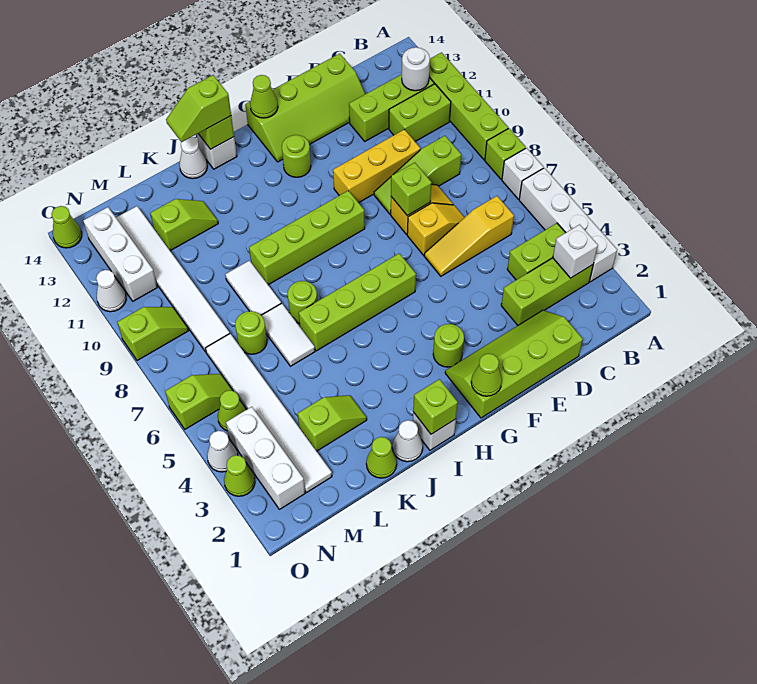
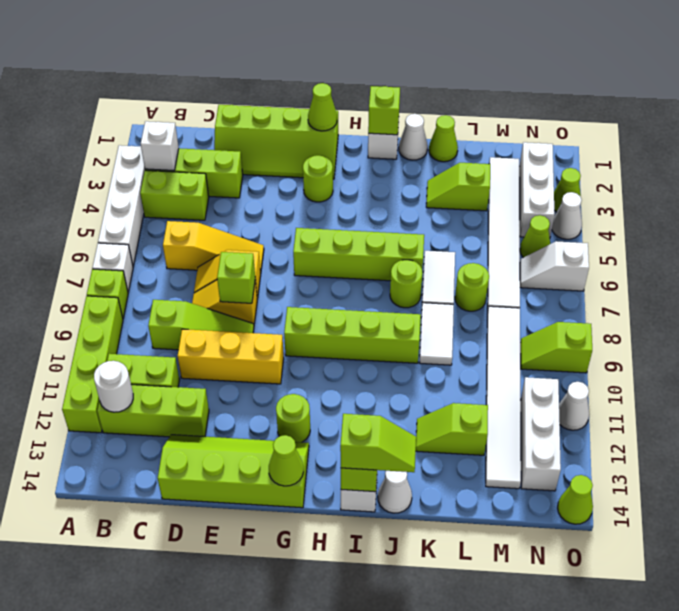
lime 1x2 slope [165,374,233,429] -> white 1x2 slope [520,241,589,291]

